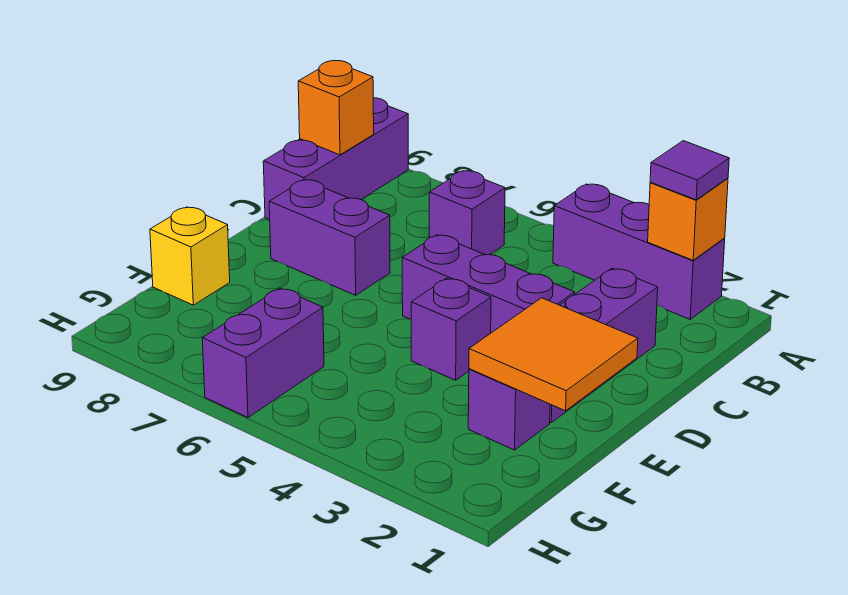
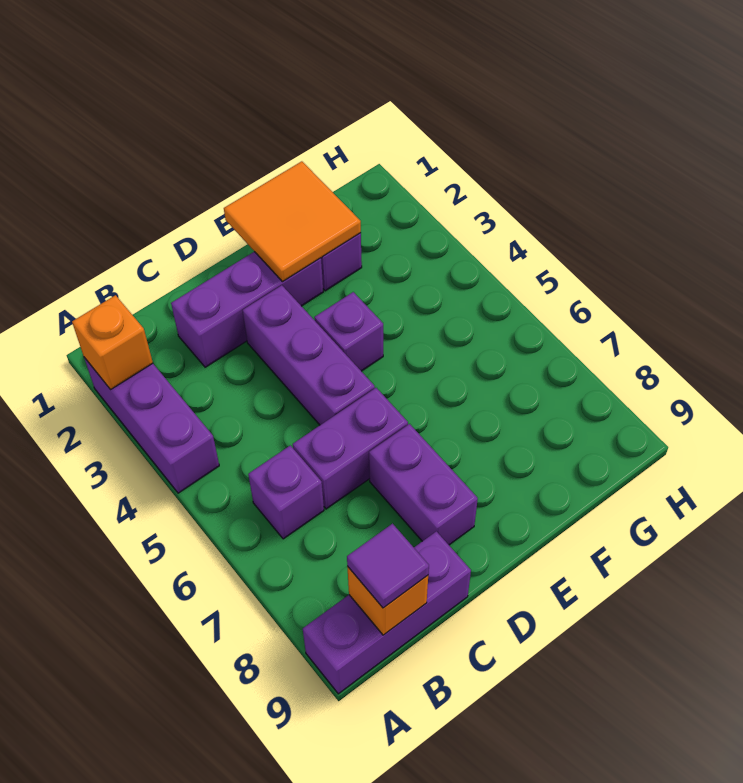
purple 1x1 tile [650,141,729,200] -> purple 1x1 tile moved to [347,524,429,608]
yellow 1x1 brick [150,207,230,305] -> none
purple 1x2 brick [202,288,324,417] -> purple 1x2 brick moved to [293,388,408,509]

